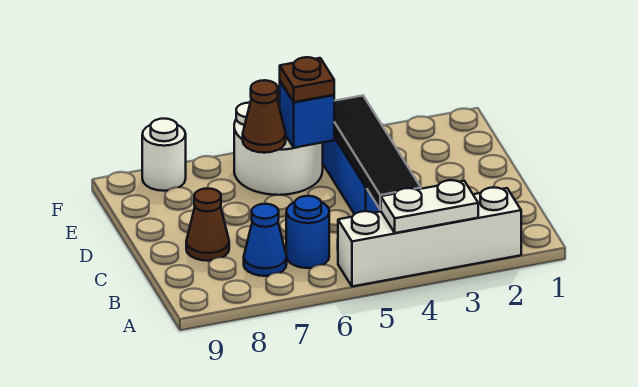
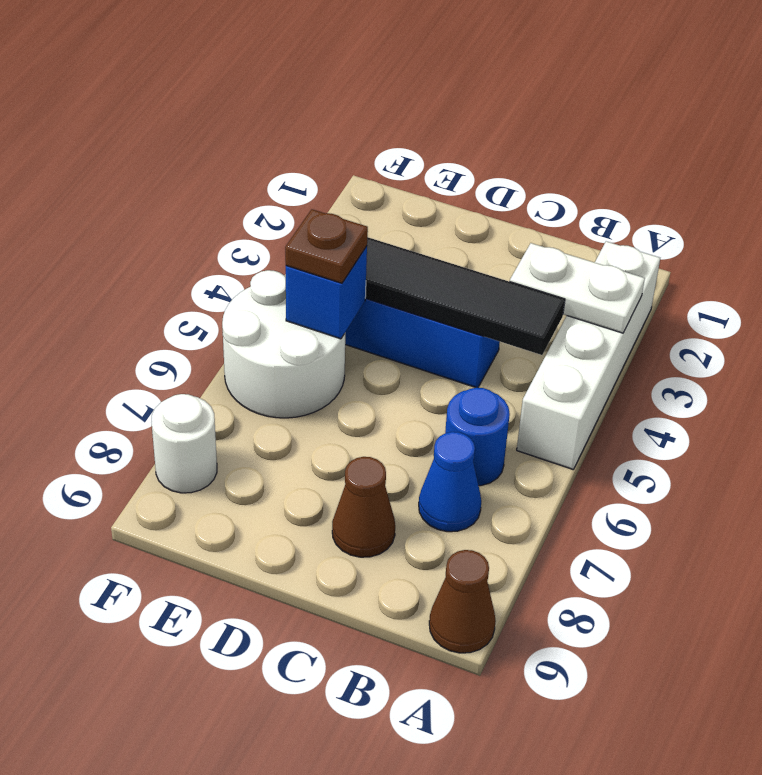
white 1x2 plate [381,180,478,233] -> white 1x2 plate turned to [510,243,645,333]
brown 1x1 cone [243,80,286,153] -> brown 1x1 cone moved to [429,550,496,653]

